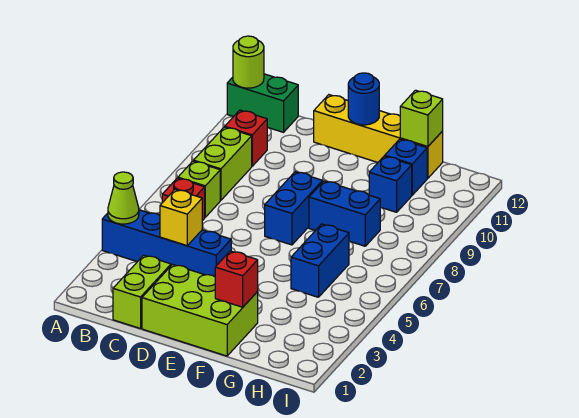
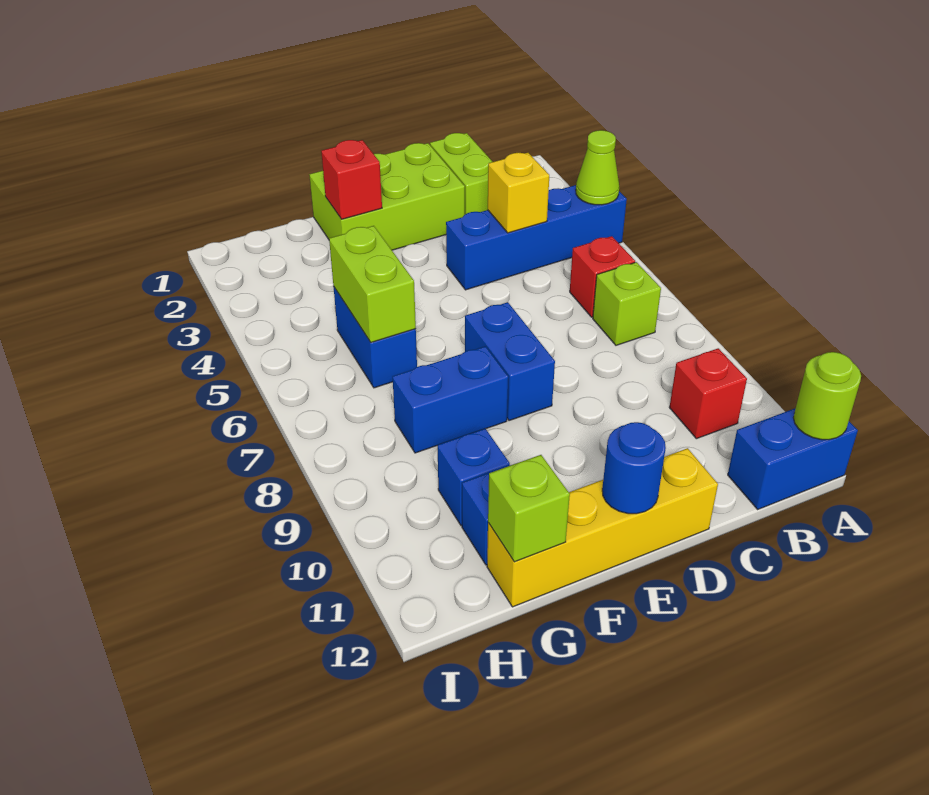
green 1x2 brick [227,74,298,132] -> blue 1x2 brick [728,408,858,509]
lime 1x2 brick [194,127,252,200] -> lime 1x2 brick moved to [329,226,416,342]

